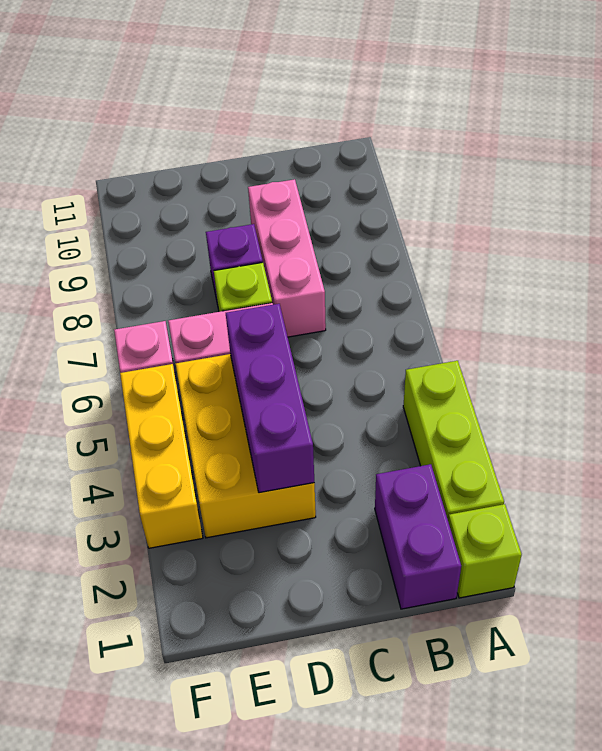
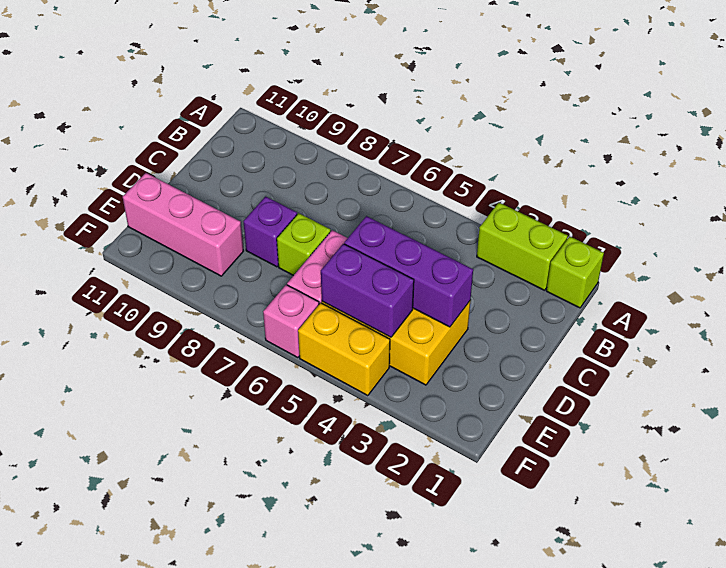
lime 1x3 brick [403,361,504,519] -> lime 1x2 brick [477,203,568,290]
purple 1x2 brick [375,464,461,609] -> purple 1x2 brick moved to [321,244,414,337]
pink 1x3 brick [248,179,326,337] -> pink 1x3 brick moved to [123,173,243,276]
yellow 1x3 brick [120,364,203,548] -> yellow 1x2 brick [298,303,390,396]

